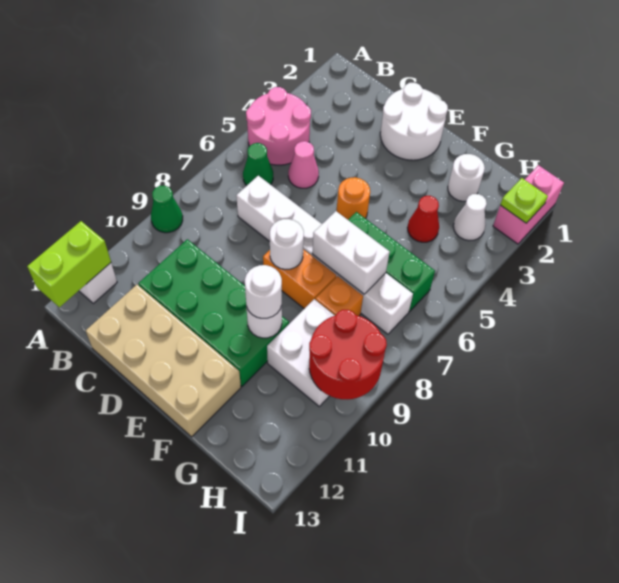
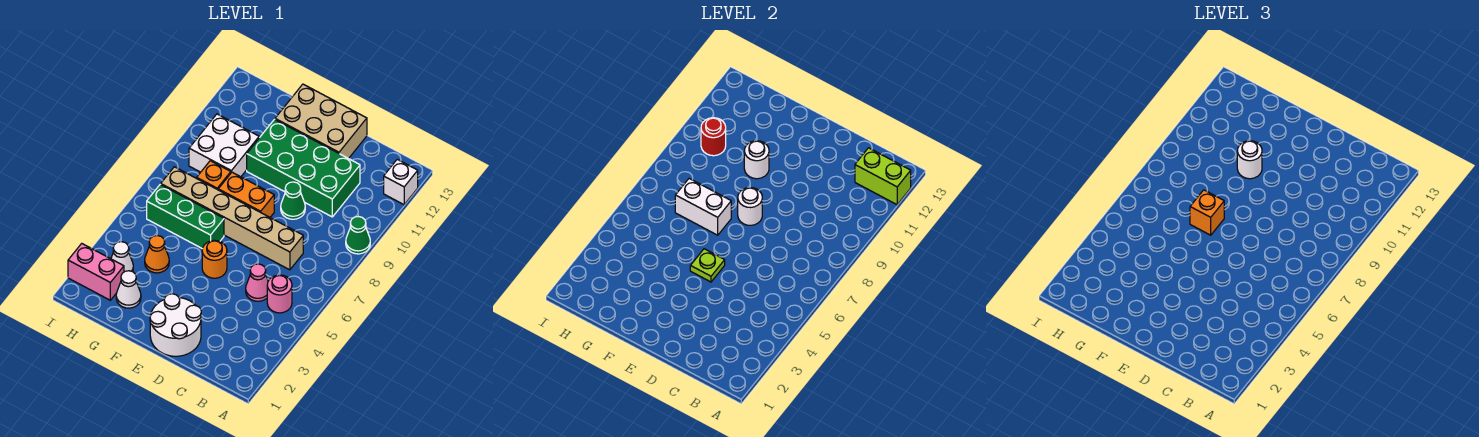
pink 2x2 round brick [246,87,311,165] -> pink 1x1 round brick [267,275,292,313]
lime 1x2 brick [27,221,111,307] -> lime 1x2 brick turned to [855,148,911,205]
green 1x1 cone [243,143,273,185] -> green 1x1 cone moved to [281,182,305,219]
white 1x6 brick [236,176,413,334] -> tan 1x6 brick [161,167,303,270]
tan 2x4 brick [86,285,241,437] -> tan 2x3 brick [275,84,367,159]
none -> orange 1x1 brick [1190,190,1224,235]
white 1x1 round brick [448,154,485,201] -> white 1x1 cone [116,271,141,308]
red 1x1 cone [407,196,439,242] -> orange 1x1 cone [145,236,169,273]
red 2x2 round brick [309,310,387,399] -> red 1x1 round brick [701,118,726,156]
pink 1x2 brick [493,165,564,244] -> pink 1x2 brick turned to [68,244,124,300]
lime 1x1 plate [500,178,548,223] -> lime 1x1 plate moved to [690,249,725,282]

